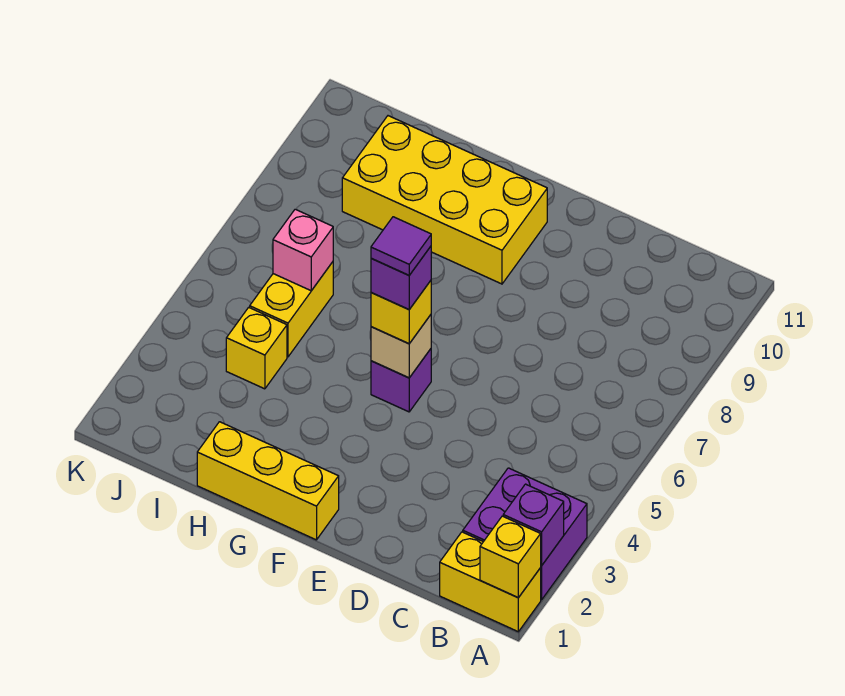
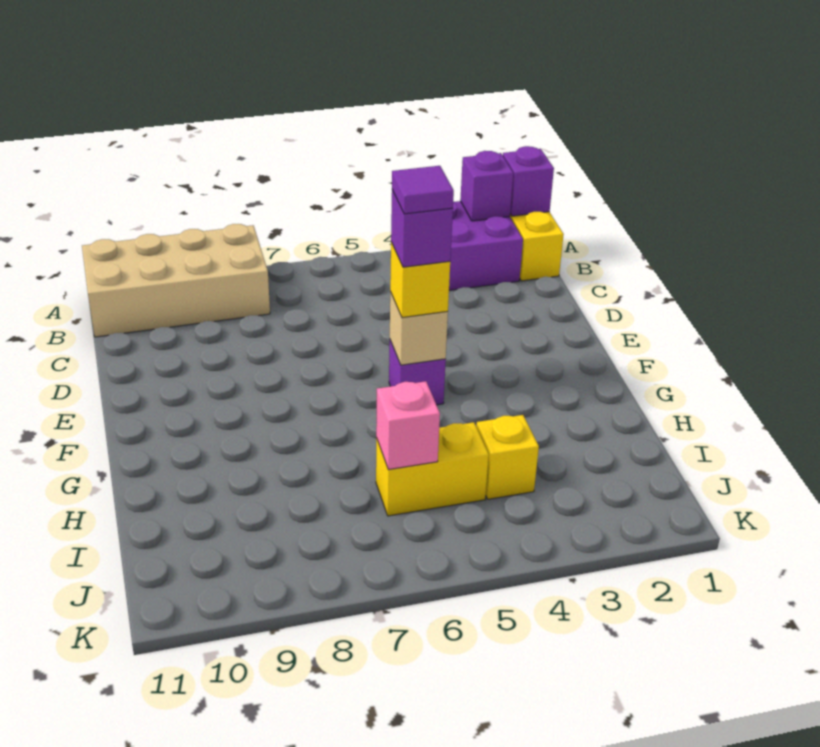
yellow 1x1 brick [480,516,541,598] -> purple 1x1 brick [503,146,554,216]
none -> tan 2x4 brick [82,224,270,337]
yellow 1x3 brick [197,422,339,540] -> none
yellow 2x4 brick [342,116,547,284] -> none

